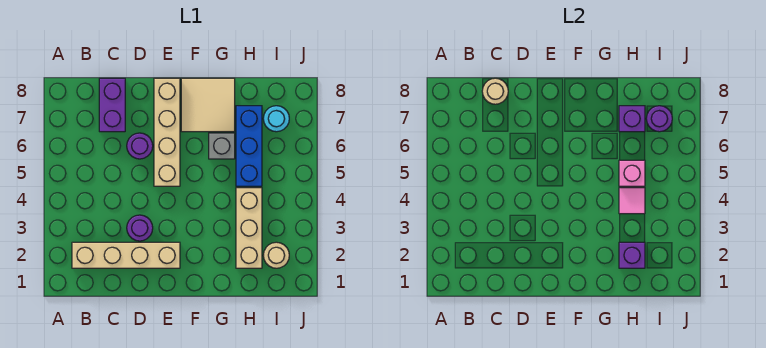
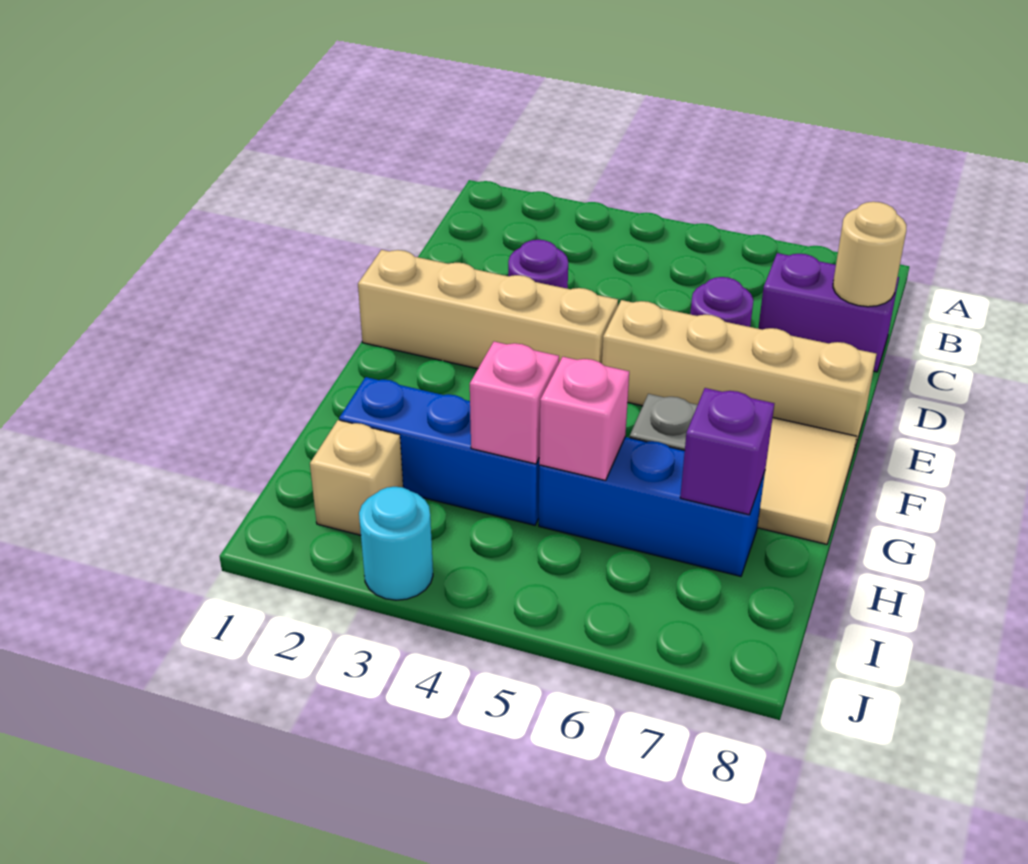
tan 1x4 brick [72,242,180,268] -> tan 1x4 brick turned to [358,250,618,369]
tan 1x3 brick [236,188,262,268] -> blue 1x3 brick [339,377,540,525]
purple 1x1 brick [619,242,645,268] -> none
pink 1x1 tile [619,188,645,214] -> pink 1x1 brick [470,342,559,464]
tan 1x1 round brick [263,242,289,268] -> tan 1x1 brick [310,420,403,535]
cyan 1x1 round brick [263,106,289,132] -> cyan 1x1 round brick moved to [359,487,433,600]
purple 1x1 round brick [646,106,672,132] -> none

